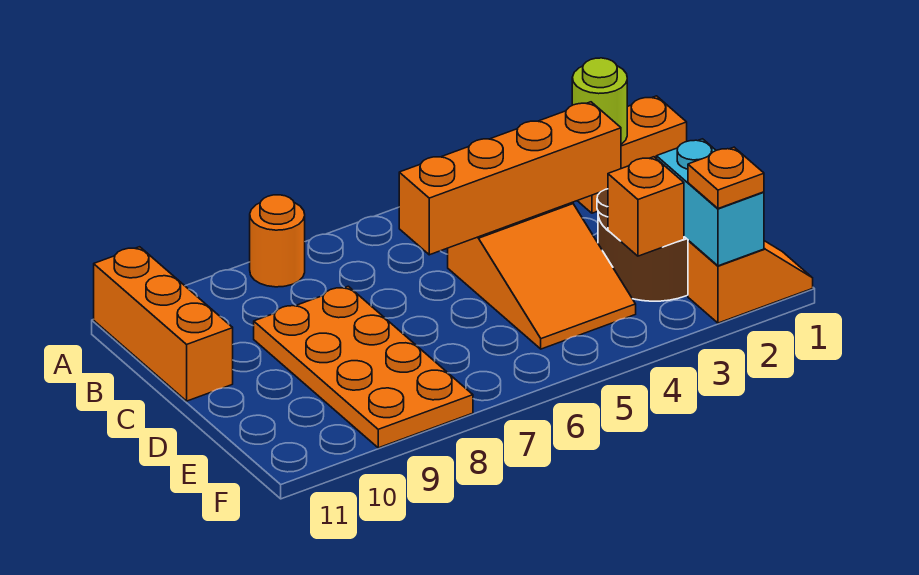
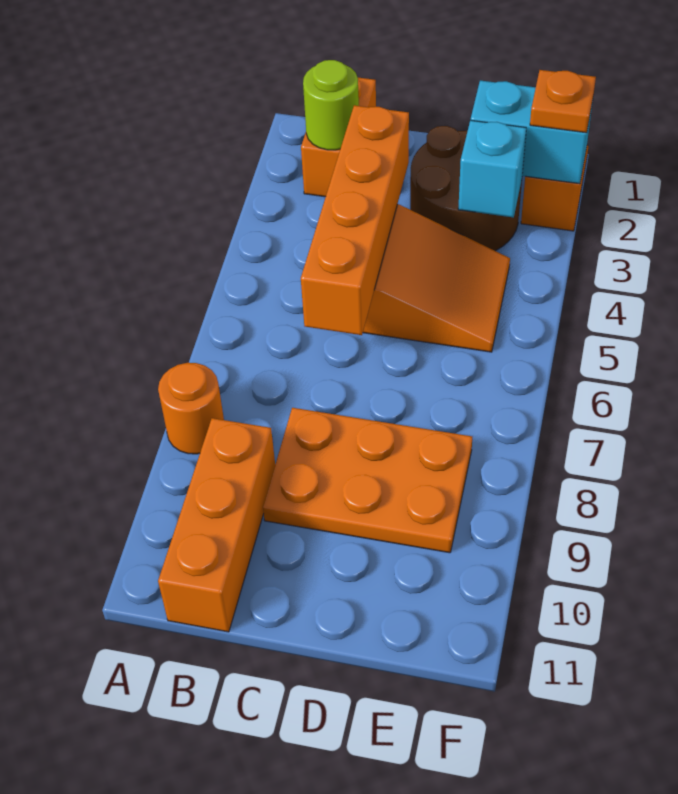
orange 1x3 brick [94,247,233,401] -> orange 1x3 brick turned to [158,418,275,632]
orange 2x4 plate [254,286,473,448] -> orange 2x3 plate [263,408,472,553]
orange 1x1 brick [608,157,684,256] -> cyan 1x1 brick [458,120,526,217]

